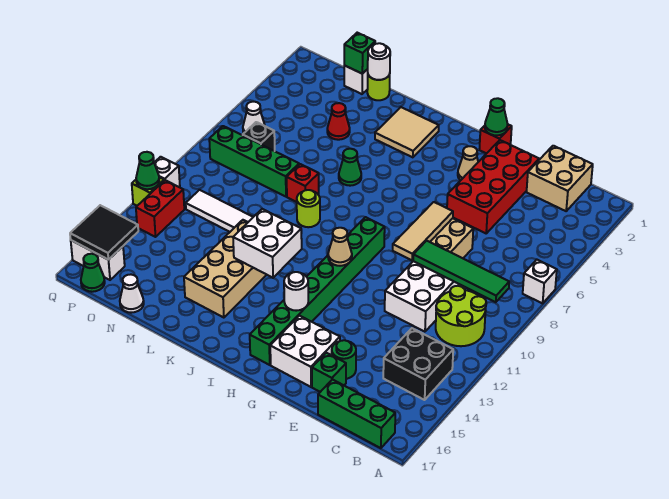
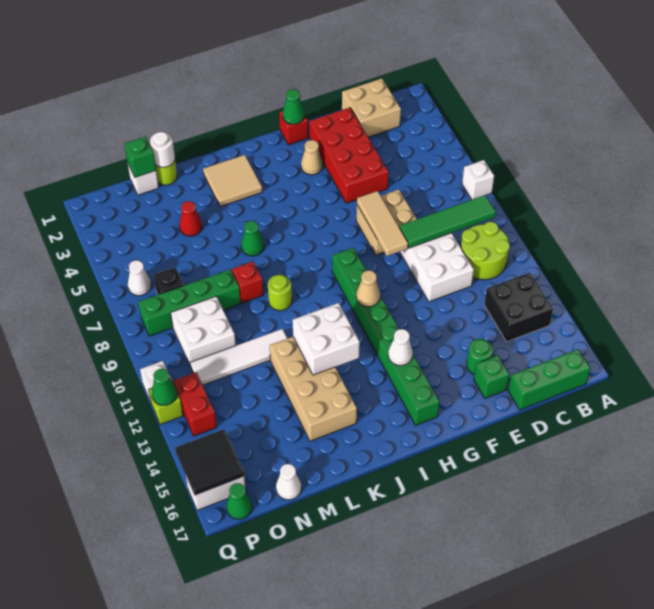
white 2x2 brick [270,316,340,387] -> white 2x2 brick moved to [171,296,236,365]
white 1x1 round brick [284,272,308,311] -> white 1x1 cone [388,329,413,365]

